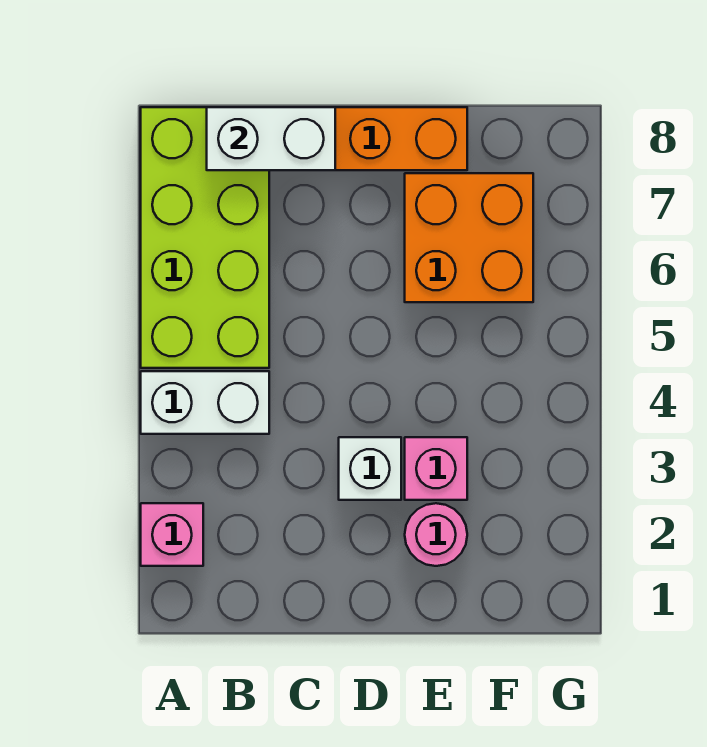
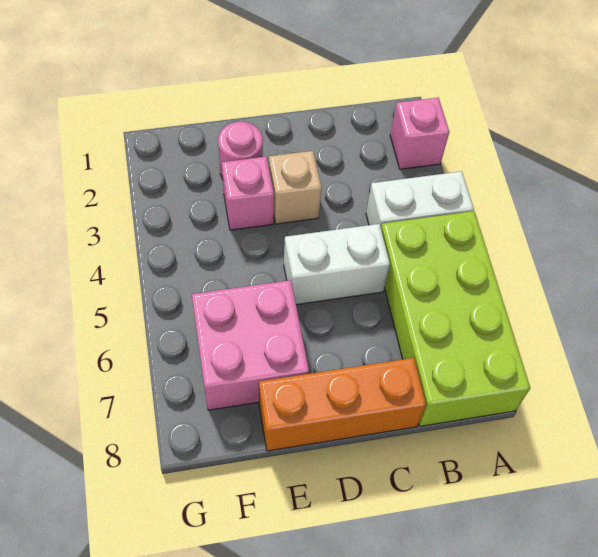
white 1x2 brick [207,107,335,170] -> white 1x2 brick moved to [284,224,390,305]
white 1x1 brick [339,437,401,500] -> tan 1x1 brick [269,151,322,224]
orange 2x2 brick [405,173,533,302] -> pink 2x2 brick [192,280,309,410]

